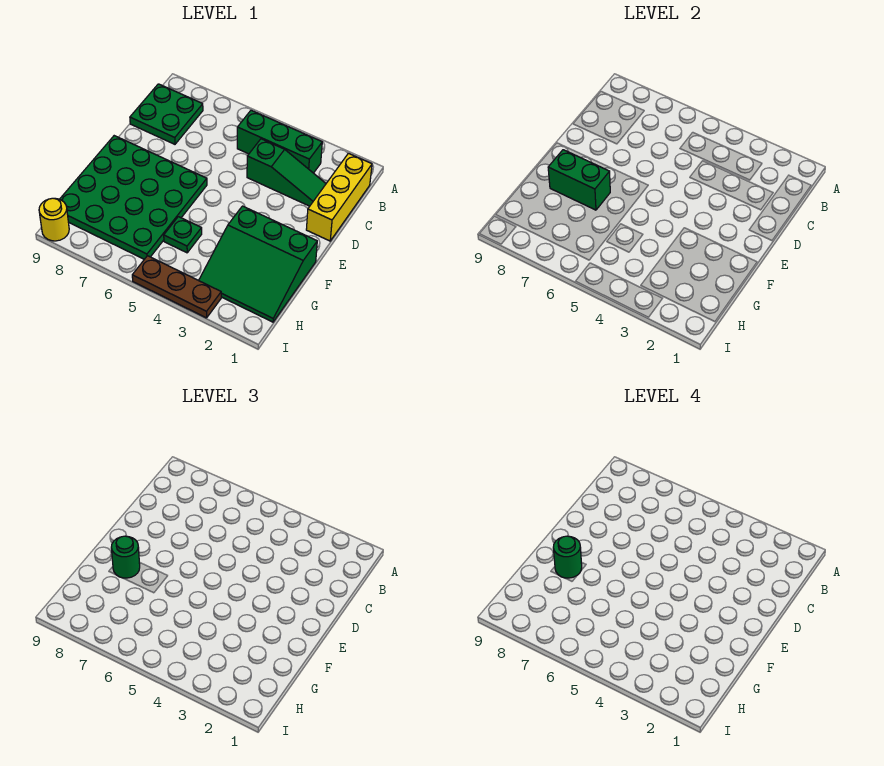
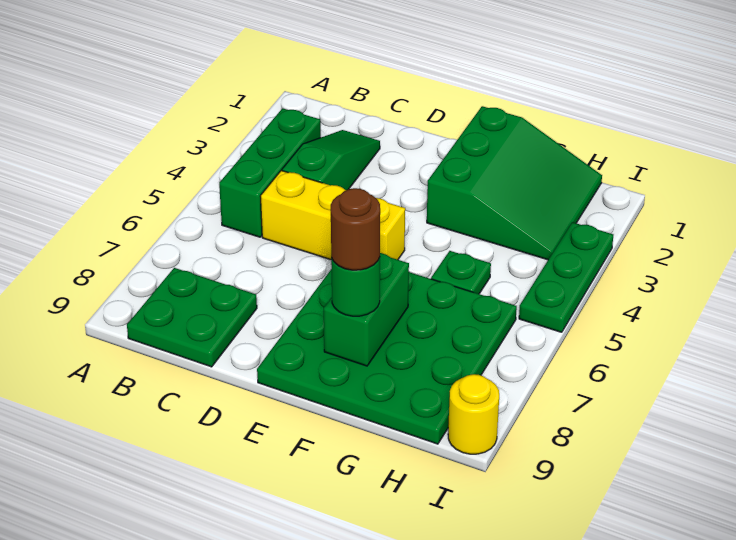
yellow 1x3 brick [306,153,372,241] -> yellow 1x3 brick moved to [261,171,405,260]
green 1x1 round brick [553,536,582,578] -> brown 1x1 round brick [331,188,380,270]
brown 1x3 plate [132,256,221,318] -> green 1x3 plate [519,222,613,332]

